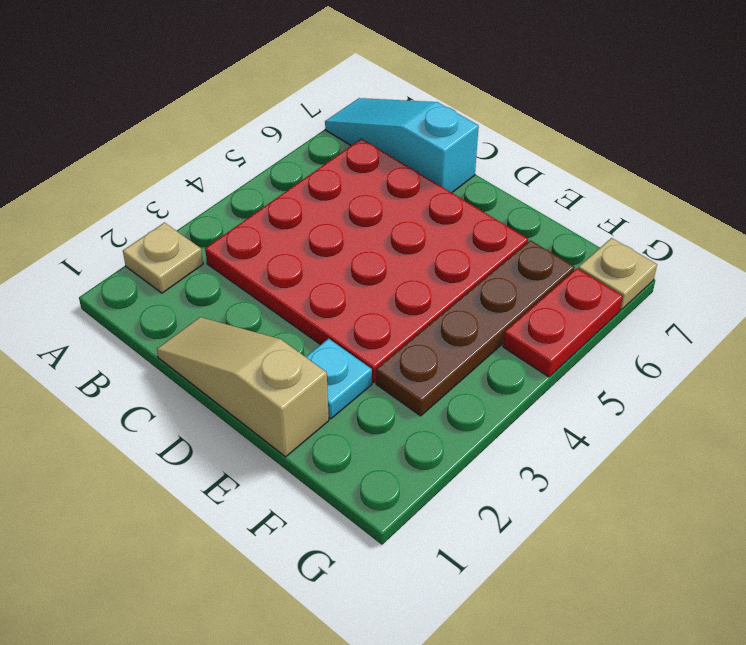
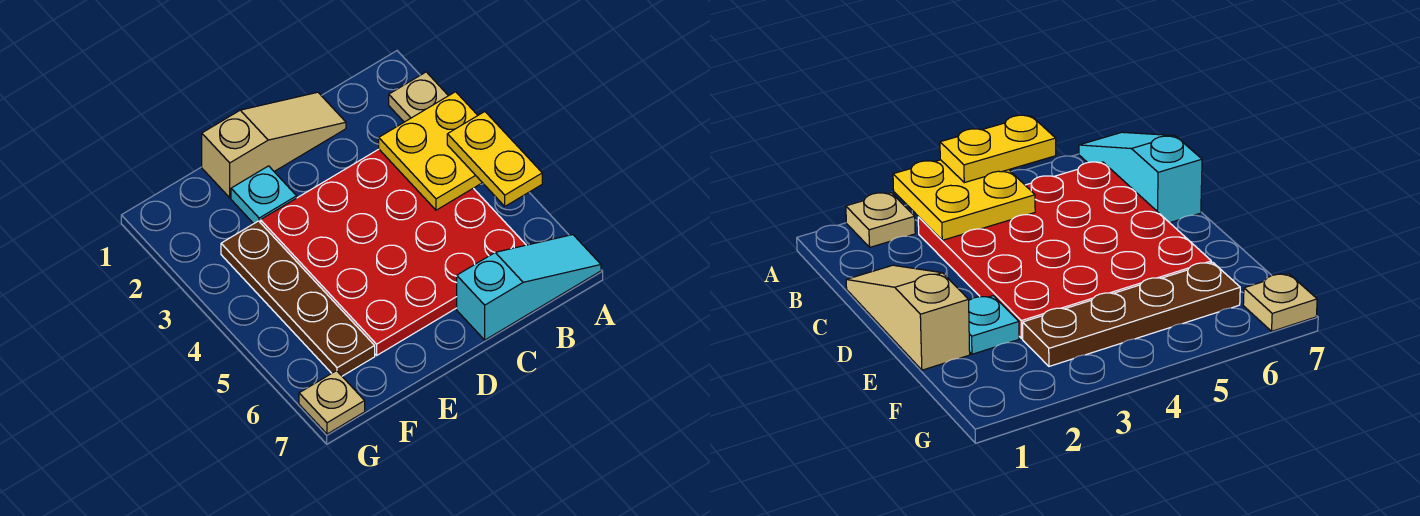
none -> yellow 2x2 plate [379,92,482,210]
none -> yellow 1x2 plate [447,112,542,206]
red 1x2 plate [503,268,623,377] -> none

